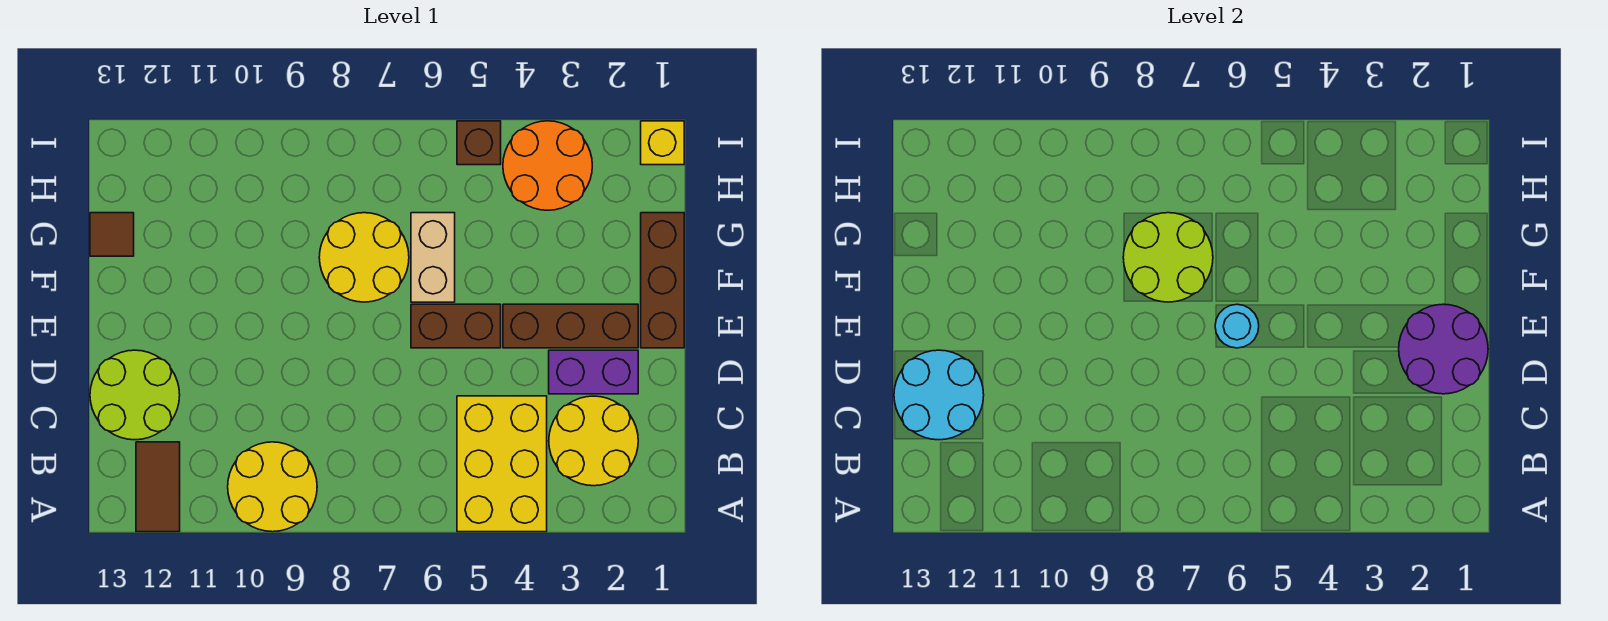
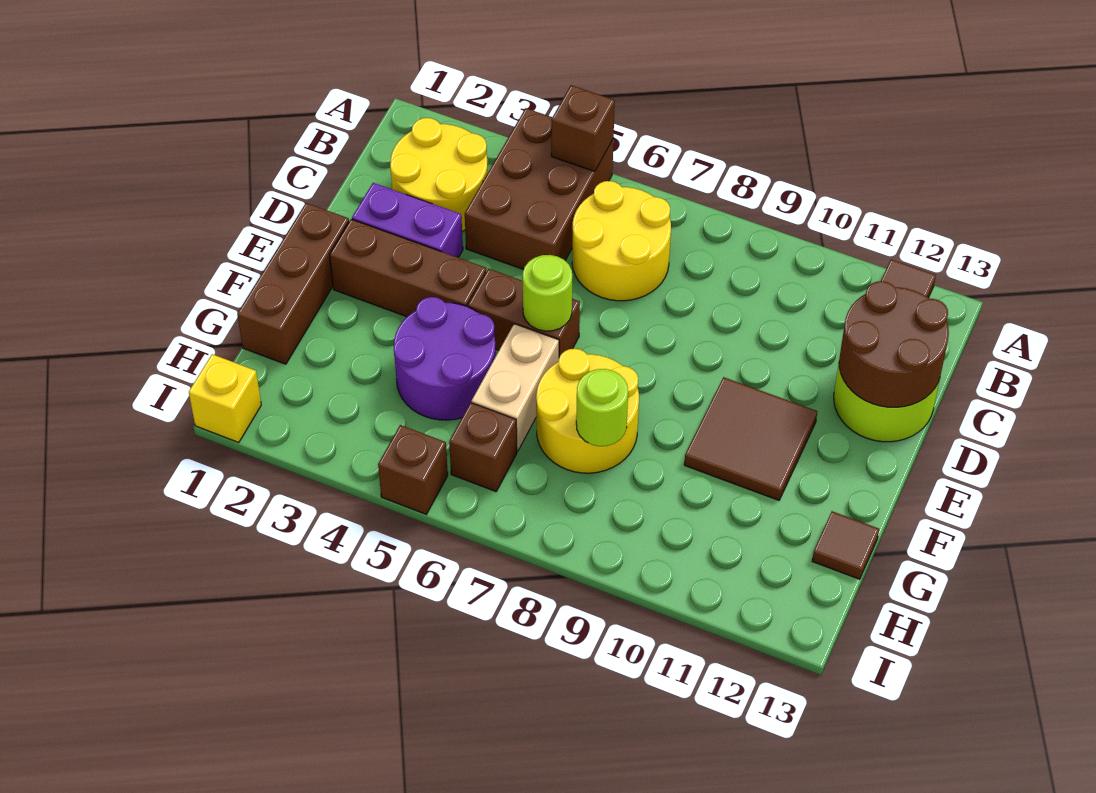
yellow 2x3 brick [457,396,547,532] -> brown 2x3 brick [465,108,613,270]
none -> brown 1x1 brick [551,85,615,172]
yellow 2x2 round brick [228,442,317,532] -> yellow 2x2 round brick moved to [572,181,671,301]
cyan 2x2 round brick [894,350,984,440] -> brown 2x2 round brick [839,281,949,407]
purple 2x2 round brick [1399,304,1488,394] -> purple 2x2 round brick moved to [394,297,496,420]
cyan 1x1 round brick [1215,304,1259,348] -> lime 1x1 round brick [523,255,572,331]
none -> brown 2x2 tile [684,377,817,500]
lime 2x2 round brick [1123,213,1213,302] -> lime 1x1 round brick [576,369,628,446]
orange 2x2 round brick [503,121,592,210] -> none
none -> brown 1x1 brick [449,403,517,491]

